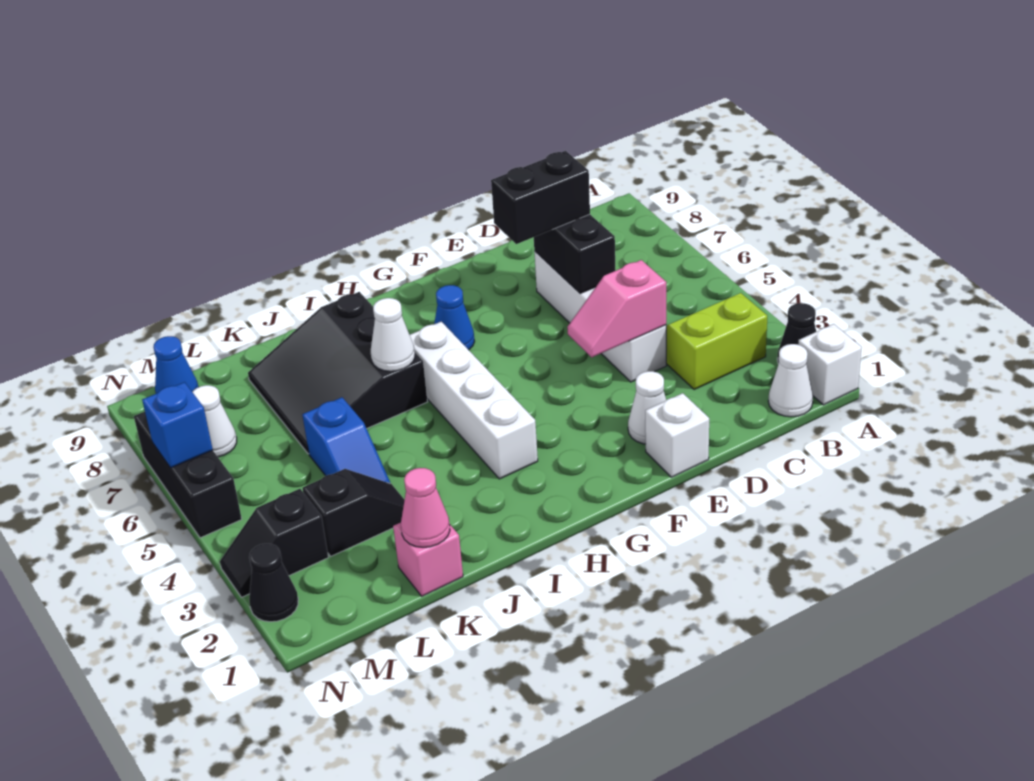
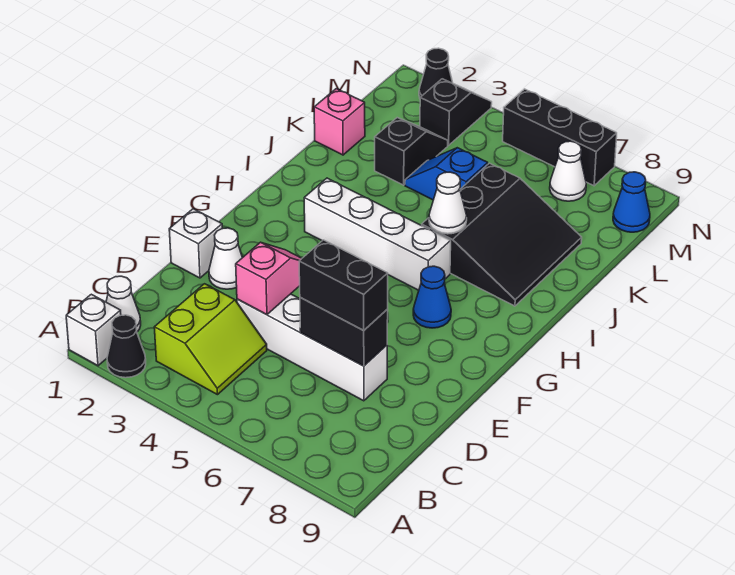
black 1x2 brick [491,151,590,244] -> black 1x2 brick turned to [299,240,388,330]
black 3x3 slope [248,292,427,454] -> black 3x3 slope turned to [422,163,582,306]
pink 1x1 cone [401,468,450,547] -> none
black 1x2 slope [303,469,405,556] -> black 1x2 slope turned to [375,118,448,185]
blue 1x1 brick [142,382,213,468] -> none

